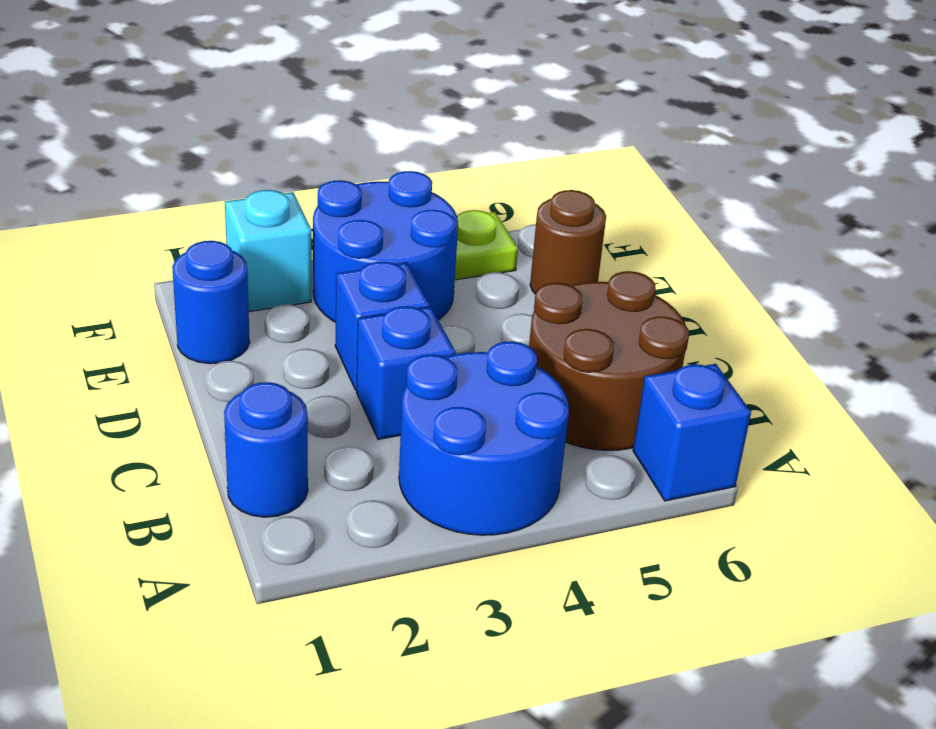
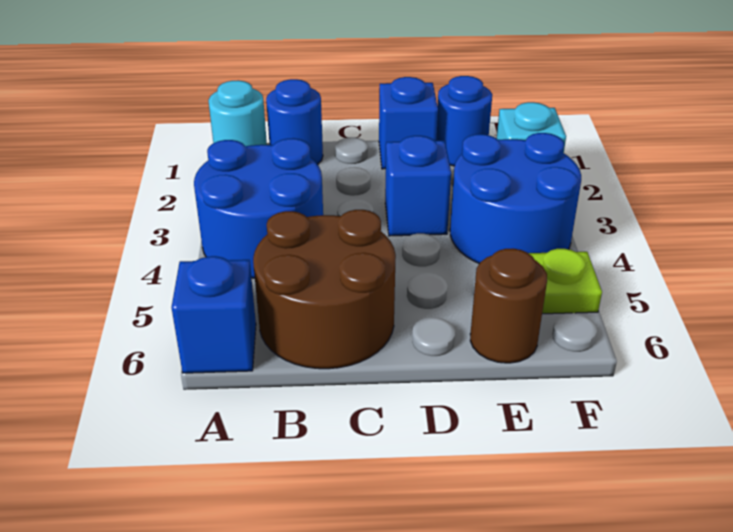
none -> cyan 1x1 round brick [208,80,267,146]
blue 1x1 brick [357,306,455,439] -> blue 1x1 brick moved to [379,77,438,169]

